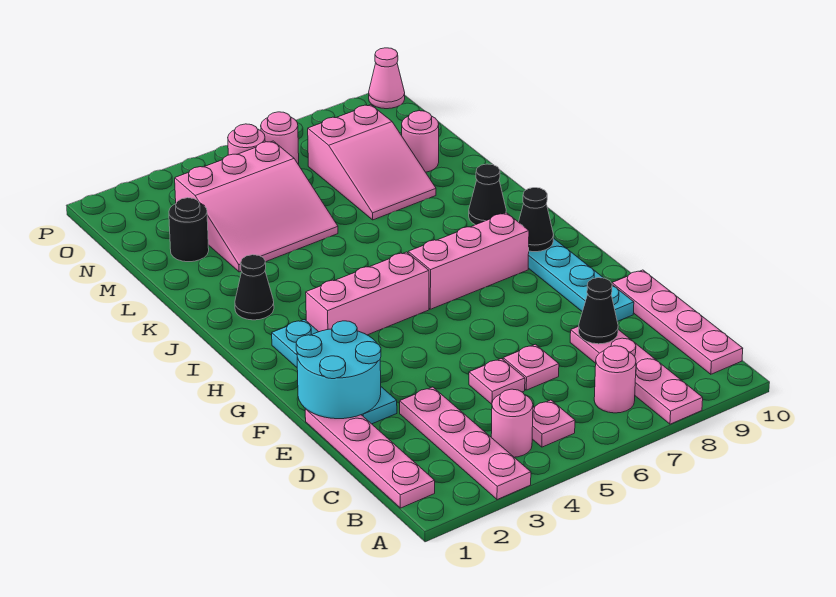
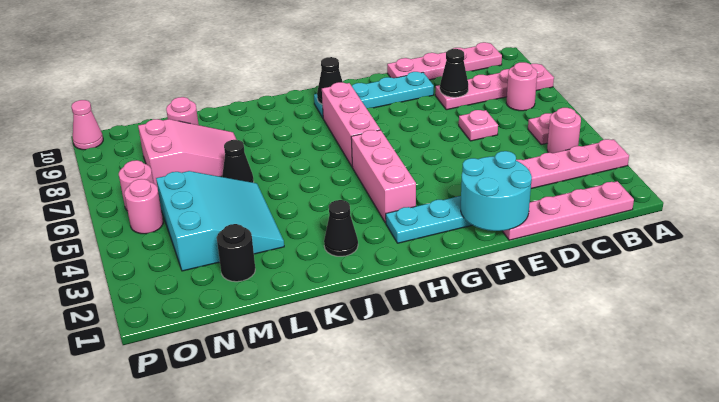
pink 1x1 plate [469,359,525,404] -> none
black 1x1 cone [469,164,506,225] -> black 1x1 cone moved to [222,140,254,183]
pink 3x3 slope [175,141,338,272] -> cyan 3x3 slope [156,171,284,271]

